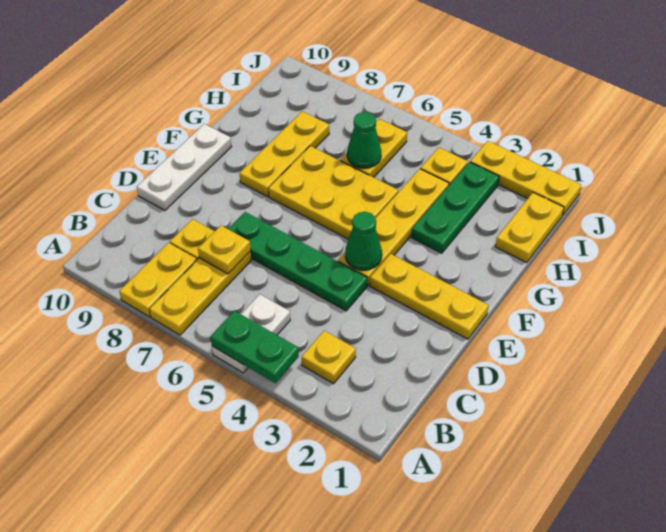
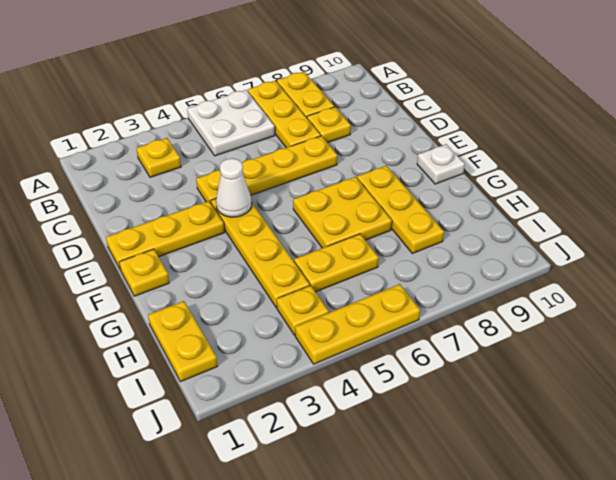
green 1x2 plate [210,311,299,383] -> none
white 1x2 plate [212,294,290,373] -> white 2x2 plate [187,90,275,156]
yellow 1x1 plate [198,226,251,274] -> yellow 1x1 plate moved to [119,249,169,296]
green 1x4 plate [229,212,367,311] -> yellow 1x4 plate [196,136,337,203]
white 1x3 plate [137,124,232,210] -> white 1x1 plate [417,144,465,184]
green 1x1 cone [345,212,382,270] -> white 1x1 cone [216,158,252,217]
yellow 2x3 plate [269,146,398,239] -> yellow 2x2 plate [293,177,392,248]
green 1x3 plate [411,162,499,253] -> none
yellow 1x2 plate [340,119,407,177] -> yellow 1x2 plate turned to [294,234,379,292]
green 1x1 cone [347,112,381,168] -> none
yellow 1x3 plate [470,141,581,215] -> yellow 1x3 plate moved to [295,284,420,364]

